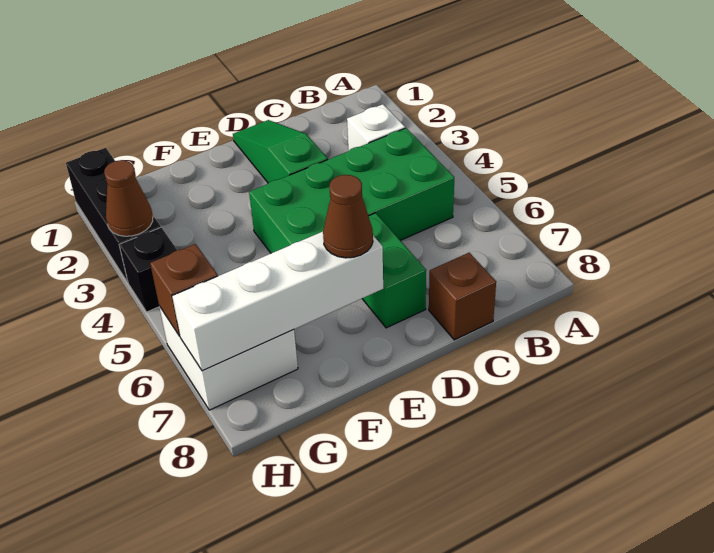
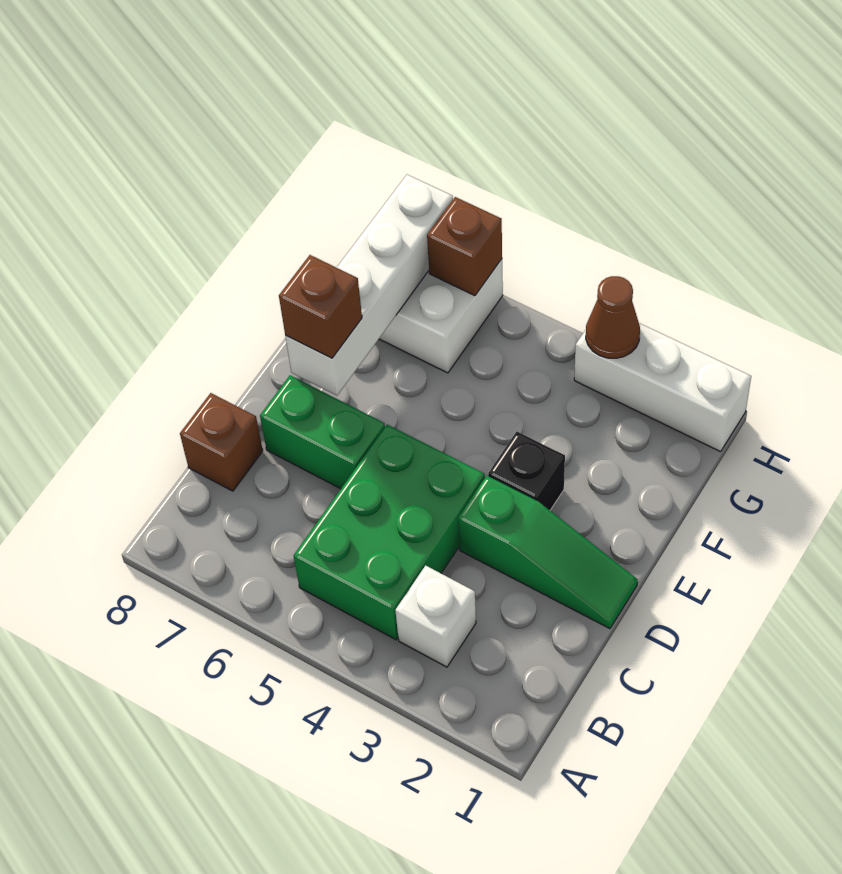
green 2x4 brick [249,128,454,253] -> green 2x3 brick [294,425,485,640]
brown 1x1 cone [323,175,373,258] -> brown 1x1 brick [279,255,362,358]
black 1x3 brick [66,148,161,282] -> white 1x3 brick [574,323,751,452]
black 1x1 brick [119,227,177,312] -> black 1x1 brick moved to [488,432,565,510]

